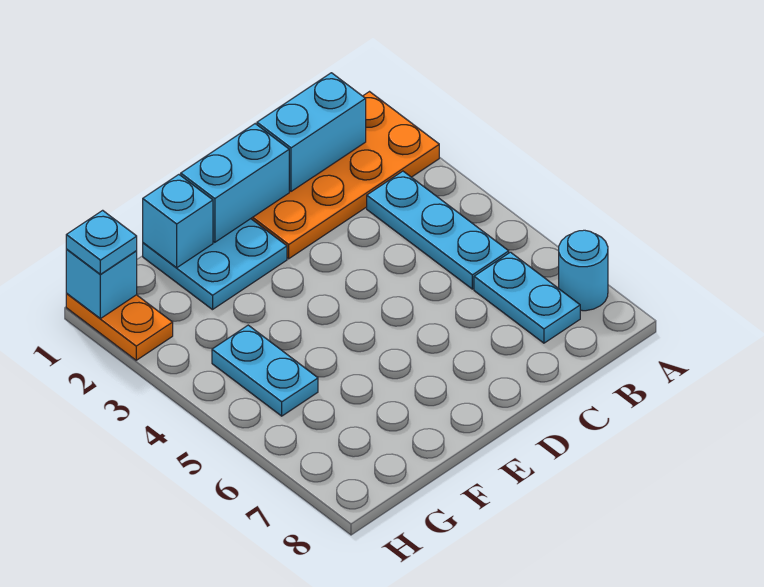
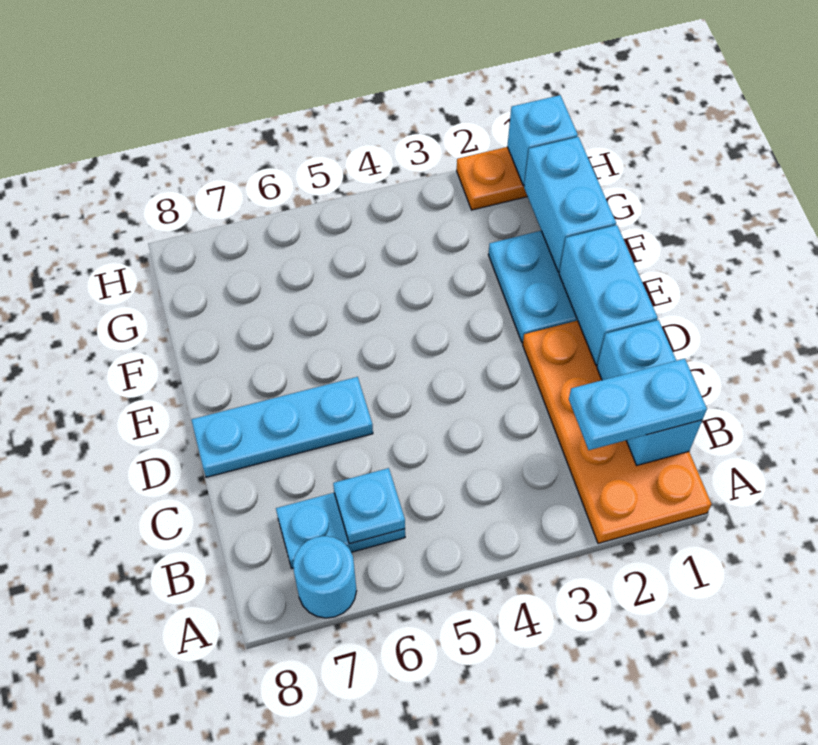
cyan 1x3 plate [367,171,509,289] -> cyan 1x3 plate moved to [192,377,373,477]
cyan 1x1 brick [143,175,213,268] -> cyan 1x2 brick [524,137,616,272]
cyan 1x2 plate [212,325,318,416] -> cyan 1x2 plate moved to [569,359,707,450]
cyan 1x1 plate [66,210,137,275] -> cyan 1x1 plate moved to [333,468,405,544]

